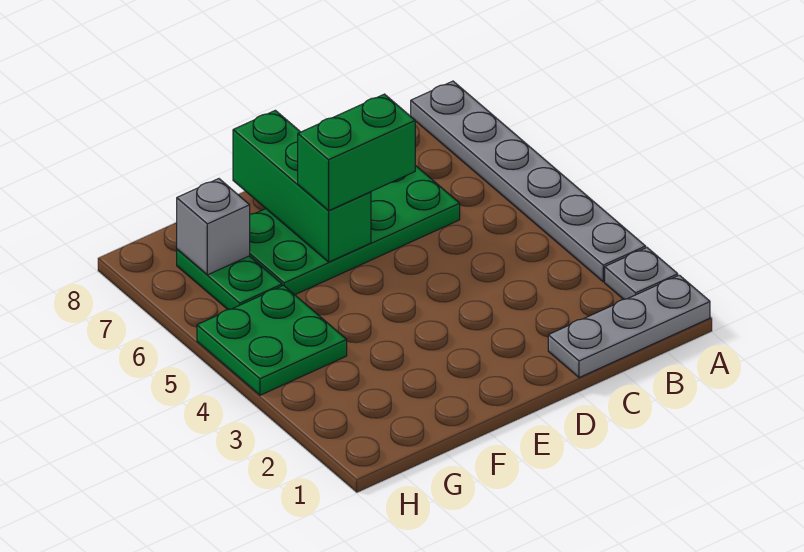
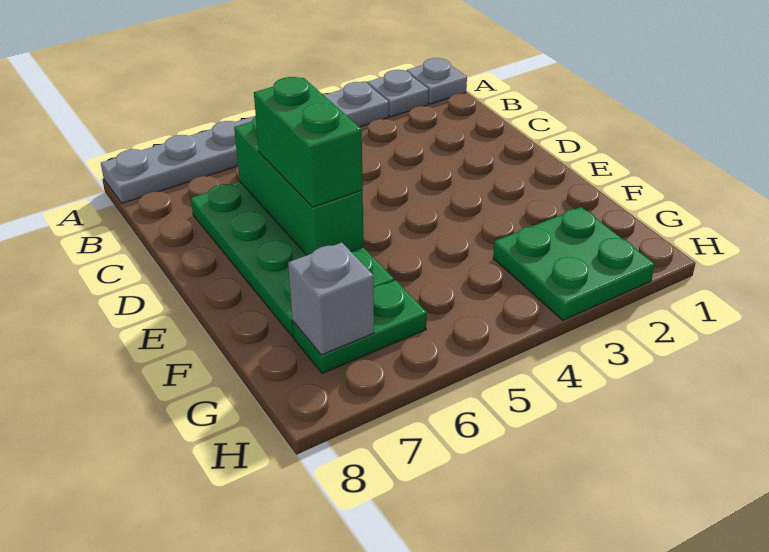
grey 1x3 plate [548,275,710,378] -> grey 1x1 plate [406,58,467,104]
green 1x3 brick [233,110,371,262] -> green 1x3 brick turned to [234,117,363,255]
green 2x2 plate [197,286,347,395] -> green 2x2 plate moved to [493,207,655,320]

